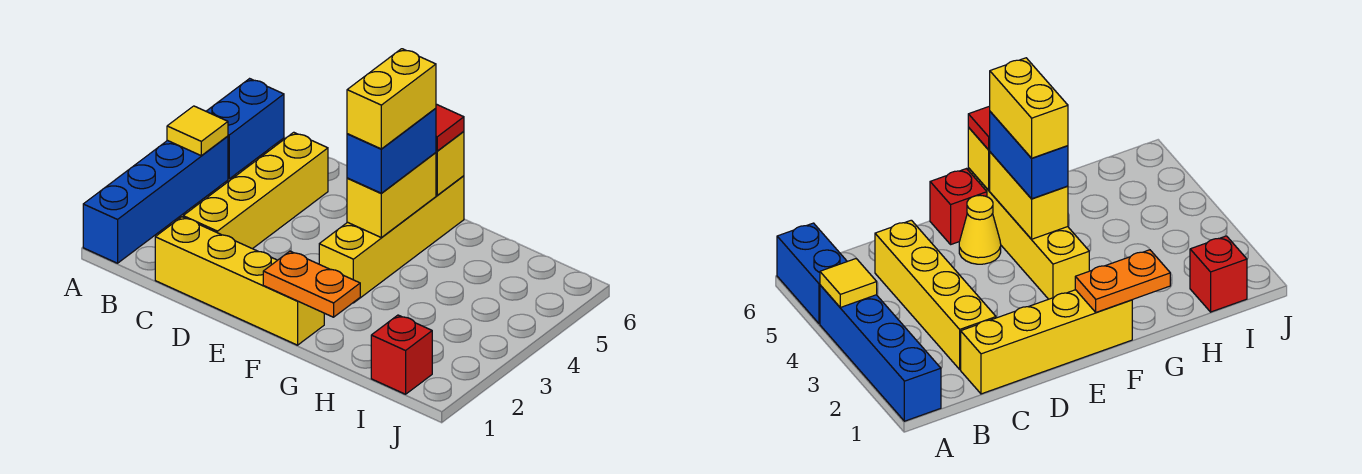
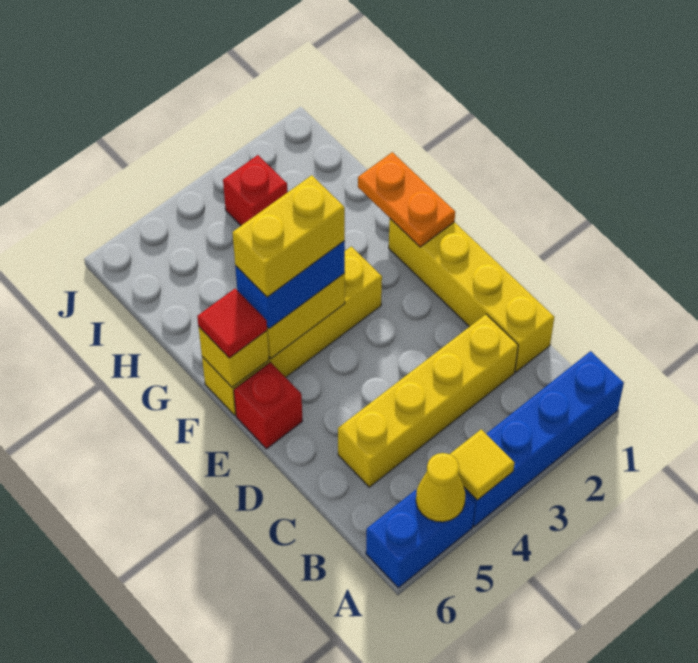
yellow 1x1 cone [959,195,1001,264] -> yellow 1x1 cone moved to [416,453,465,522]
red 1x1 brick [371,315,432,394] -> red 1x1 brick moved to [223,155,287,225]

